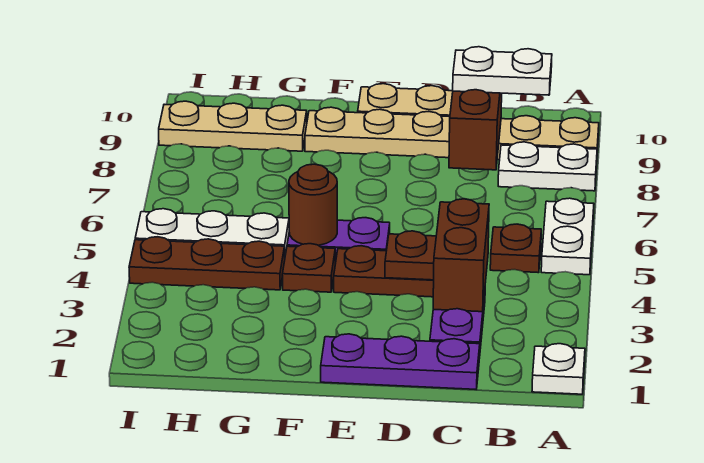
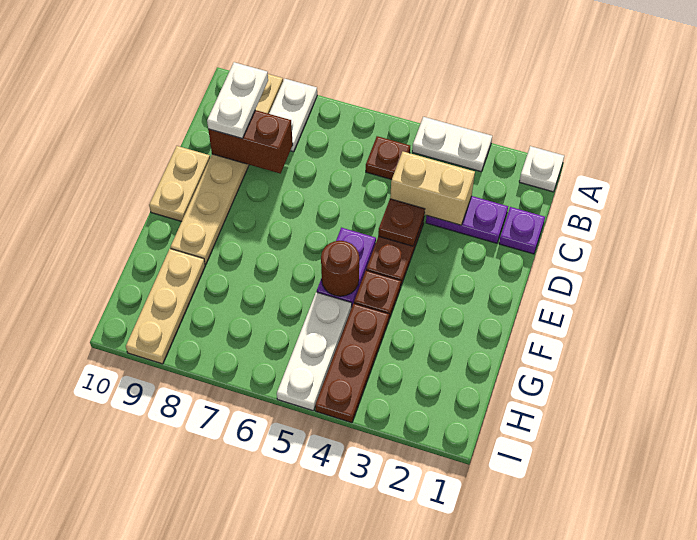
white 1x2 plate [541,198,594,275] -> white 1x2 plate moved to [412,117,492,172]
purple 1x3 plate [321,334,480,389] -> purple 1x1 plate [499,207,545,254]
brown 1x2 brick [433,199,489,312] -> tan 1x2 brick [390,152,475,225]

